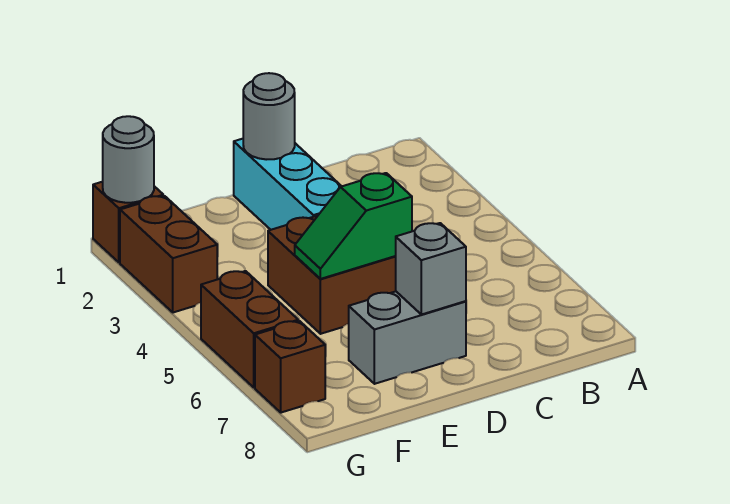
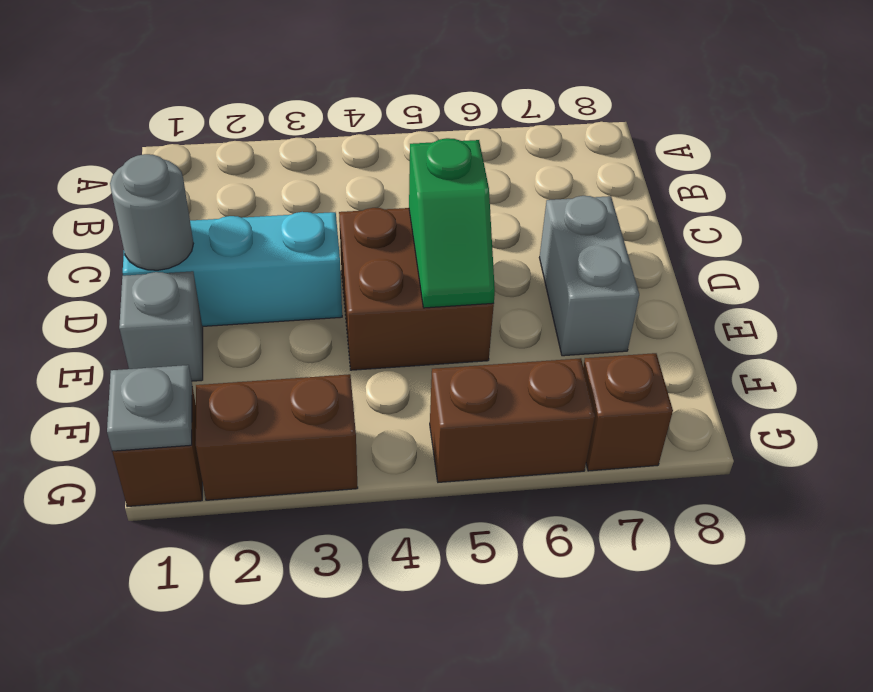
grey 1x1 brick [396,223,466,315] -> grey 1x1 brick moved to [119,271,203,381]
grey 1x1 round brick [103,116,154,203] -> grey 1x1 plate [107,365,192,451]

